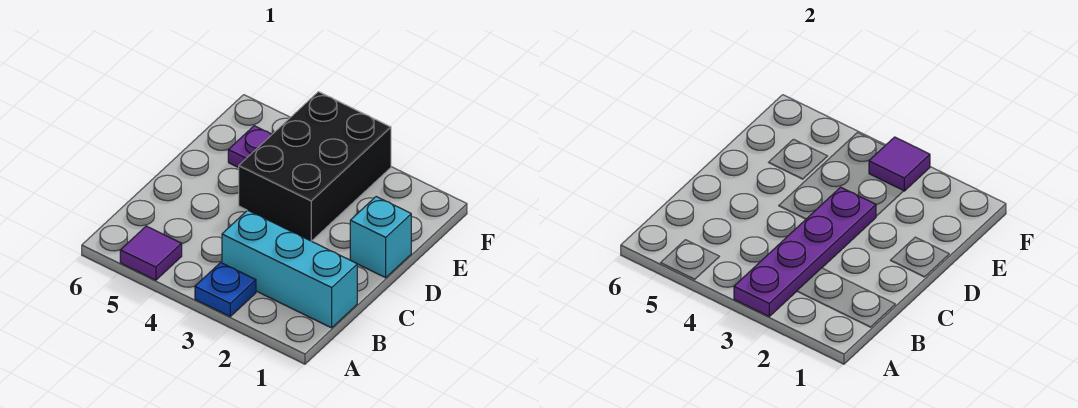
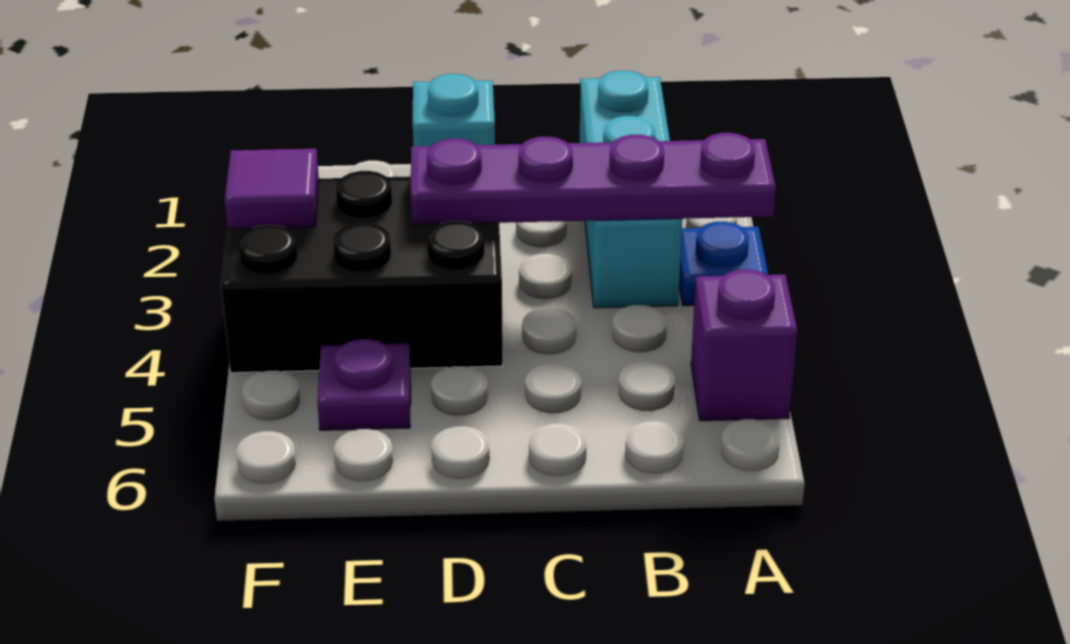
purple 1x1 tile [120,226,182,280] -> purple 1x1 brick [691,270,797,421]

